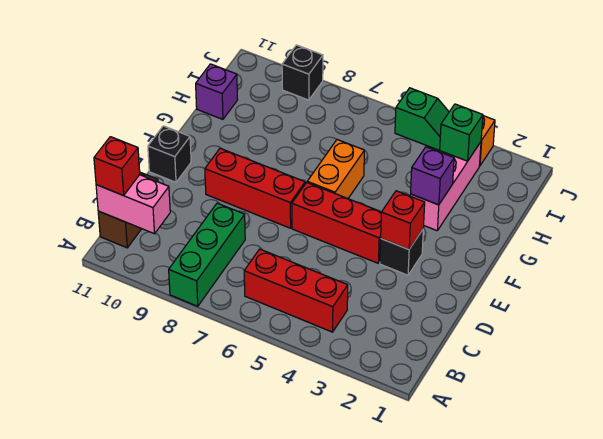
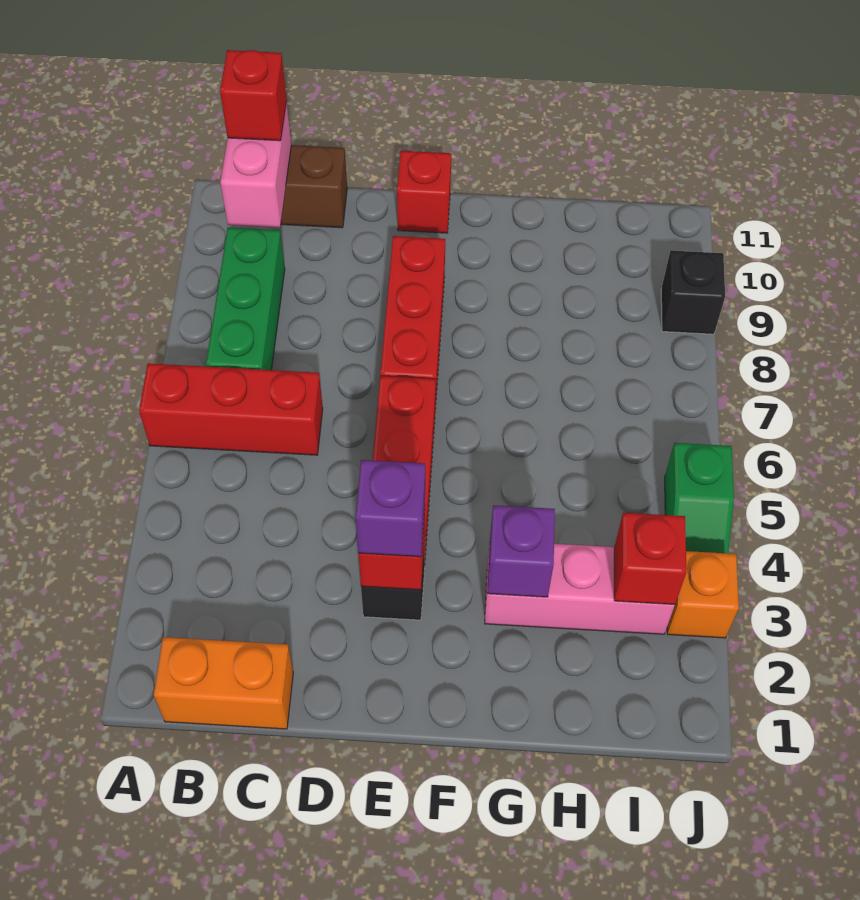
green 1x3 brick [169,203,245,306] -> green 1x3 brick turned to [206,227,285,370]
red 1x3 brick [244,249,348,332] -> red 1x3 brick turned to [139,363,323,455]
black 1x1 brick [148,126,191,182] -> red 1x1 brick [397,151,451,233]
orange 1x2 brick [307,140,364,199] -> orange 1x2 brick moved to [154,637,293,729]
purple 1x1 brick [196,64,238,119] -> purple 1x1 brick moved to [356,460,425,557]
green 1x1 brick [440,104,483,161] -> red 1x1 brick [614,513,686,605]

